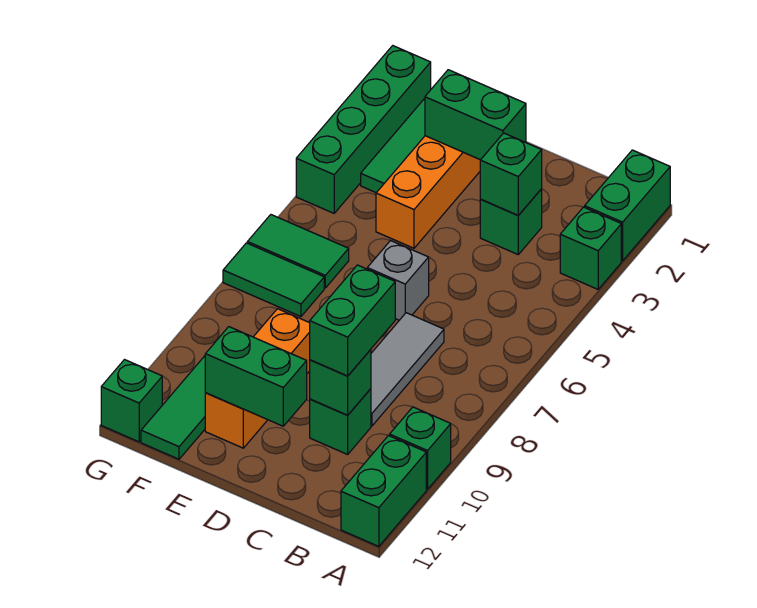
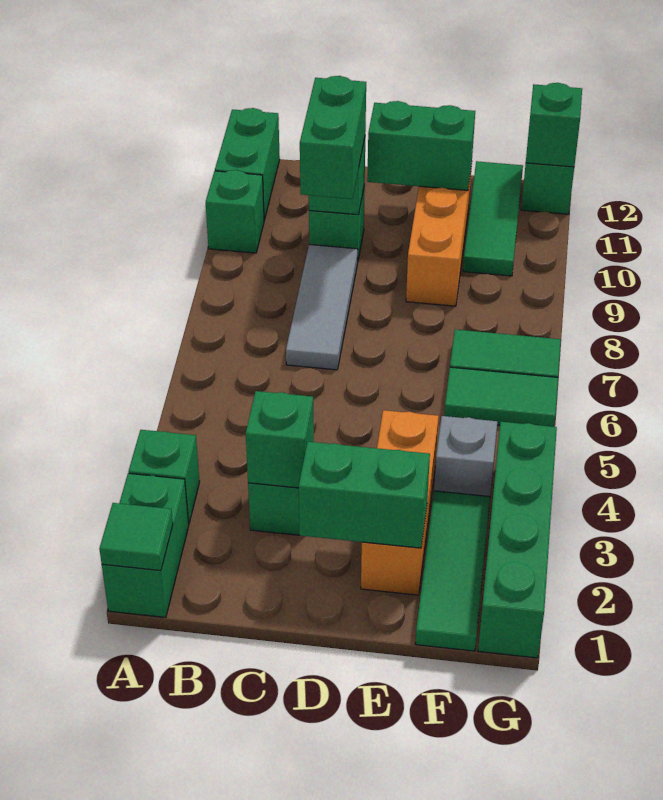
none -> green 1x1 tile [99,503,173,571]
grey 1x1 brick [367,240,429,320] -> grey 1x1 brick moved to [434,416,497,496]
none -> green 1x1 brick [526,83,582,167]

